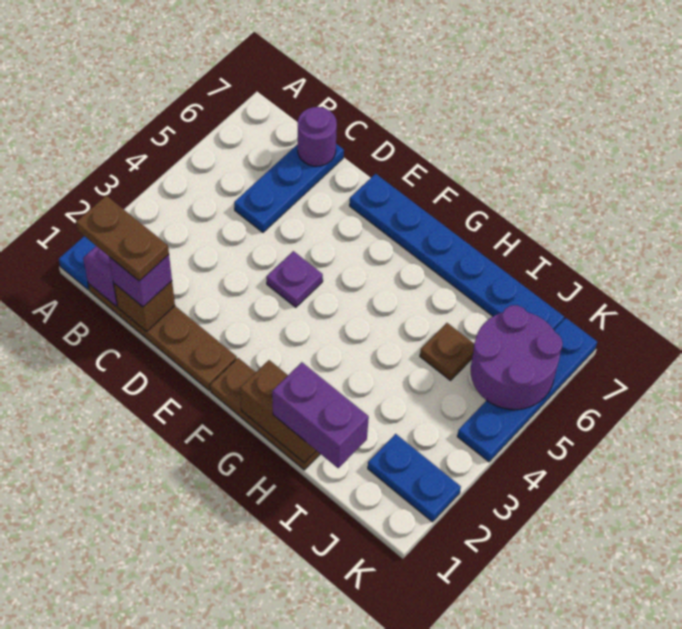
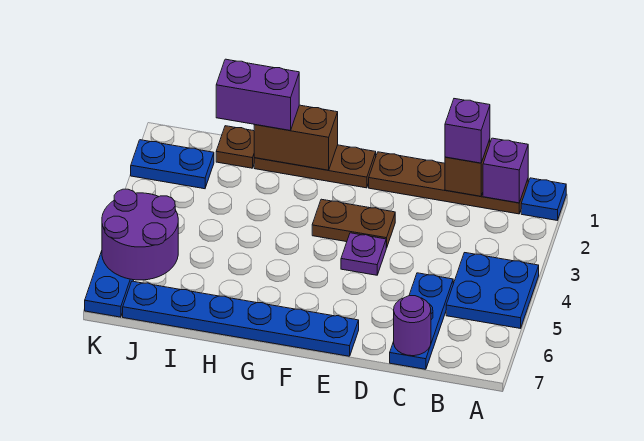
none -> blue 2x2 plate [446,253,539,329]
brown 1x2 plate [76,196,169,281] -> brown 1x2 plate moved to [312,199,395,248]
brown 1x1 plate [420,323,474,380] -> brown 1x1 plate moved to [216,126,254,168]

